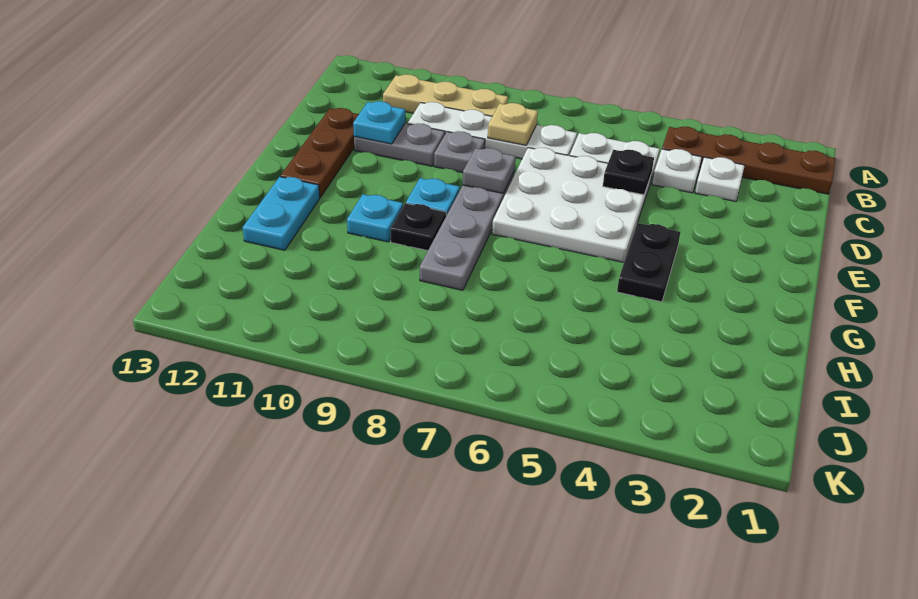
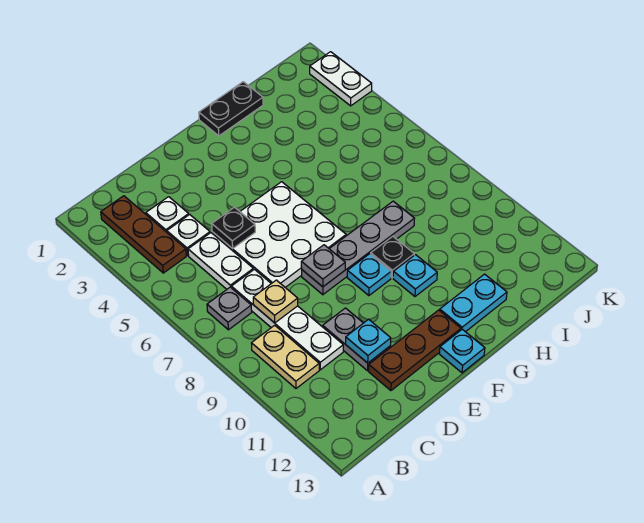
brown 1x4 plate [662,127,836,194] -> brown 1x3 plate [101,196,186,273]
tan 1x3 plate [383,74,508,116] -> tan 1x2 plate [251,325,319,388]
grey 1x1 plate [434,131,485,173] -> grey 1x1 plate moved to [207,287,252,330]
black 1x2 plate [617,223,680,302] -> black 1x2 plate moved to [199,82,263,136]
none -> cyan 1x1 plate [440,329,485,373]
none -> white 1x2 plate [310,52,372,106]

